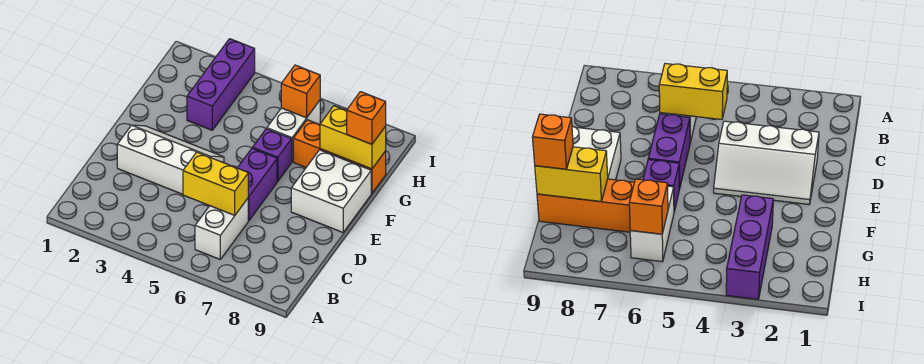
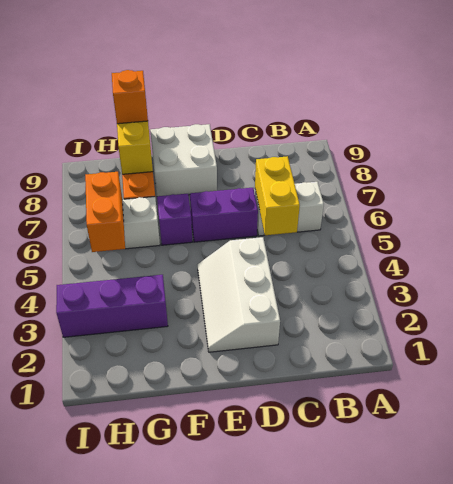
orange 1x1 brick [281,65,320,118] -> orange 1x2 brick [85,172,125,252]

